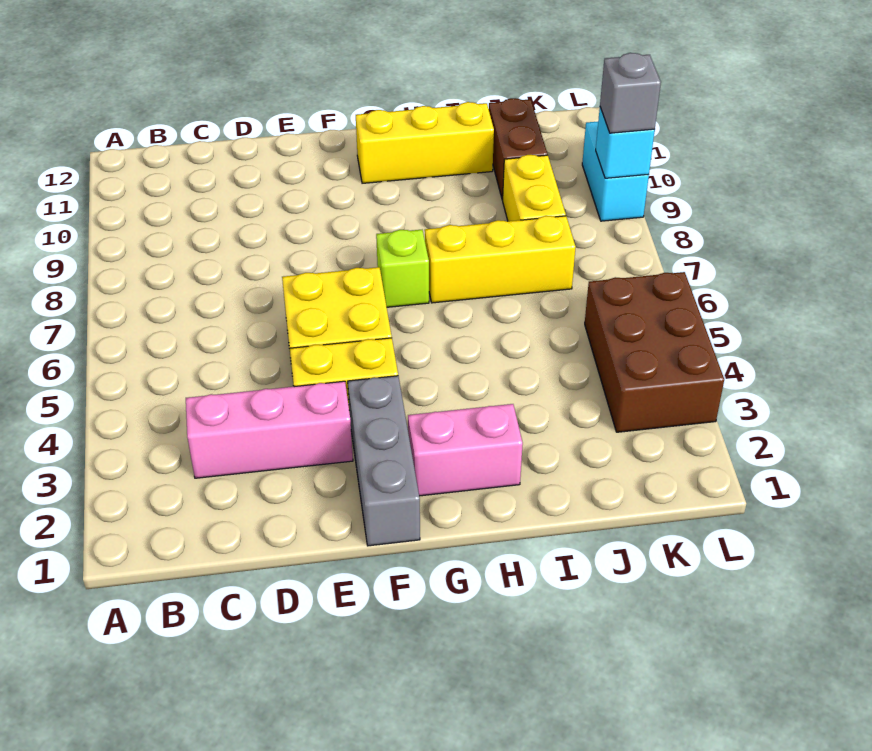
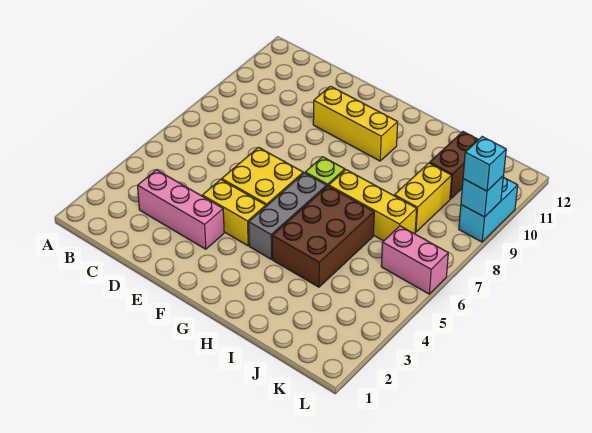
grey 1x3 brick [348,376,420,546] -> grey 1x3 brick moved to [249,173,327,259]
pink 1x2 brick [408,404,523,496] -> pink 1x2 brick moved to [381,226,448,294]
yellow 1x3 brick [356,102,494,183] -> yellow 1x3 brick moved to [313,86,398,161]
brown 2x3 brick [585,272,724,432] -> brown 2x3 brick moved to [272,186,374,287]
grey 1x1 brick [600,53,661,133] -> cyan 1x1 brick [463,137,506,191]

